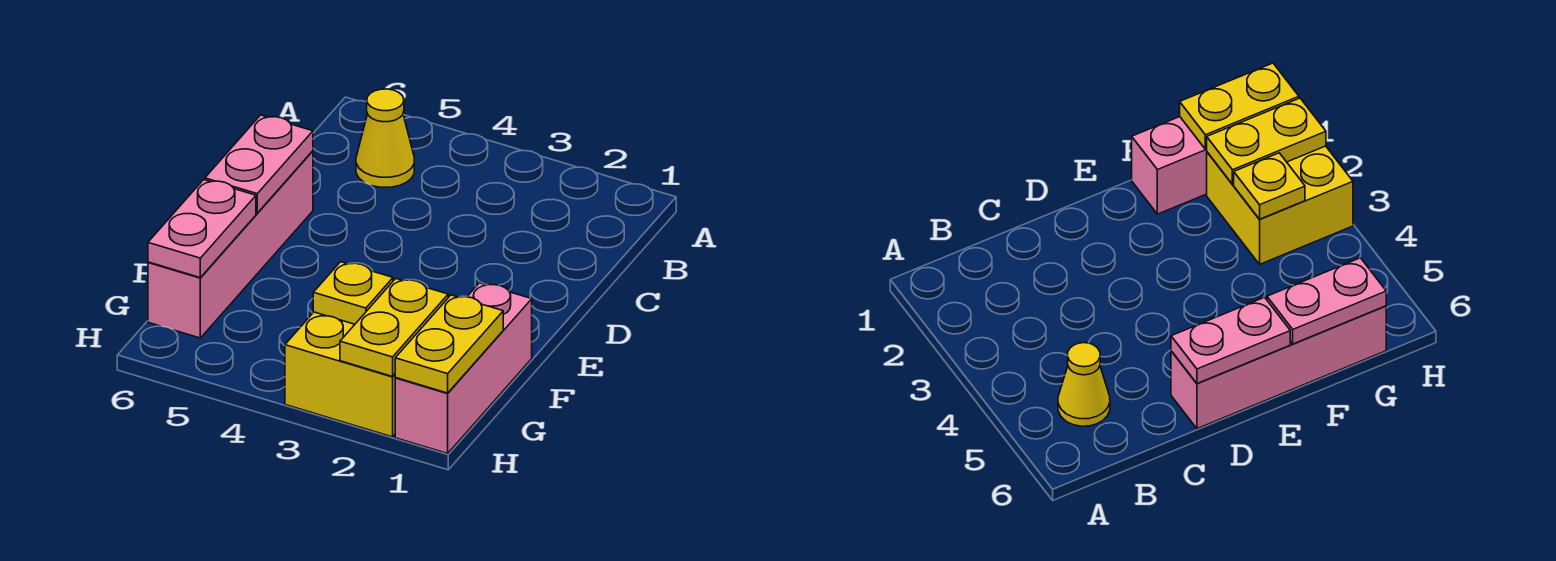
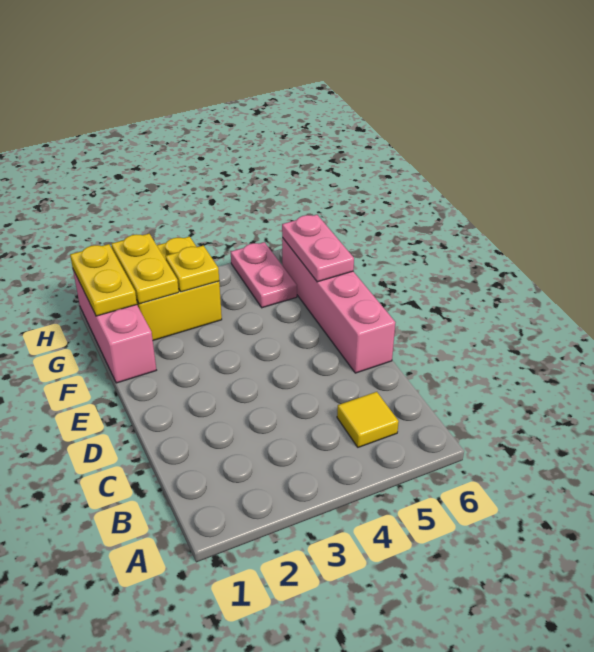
yellow 1x1 cone [356,89,414,187] -> yellow 1x1 tile [337,392,399,447]
pink 1x2 plate [205,115,313,213] -> pink 1x2 plate moved to [231,242,297,308]

